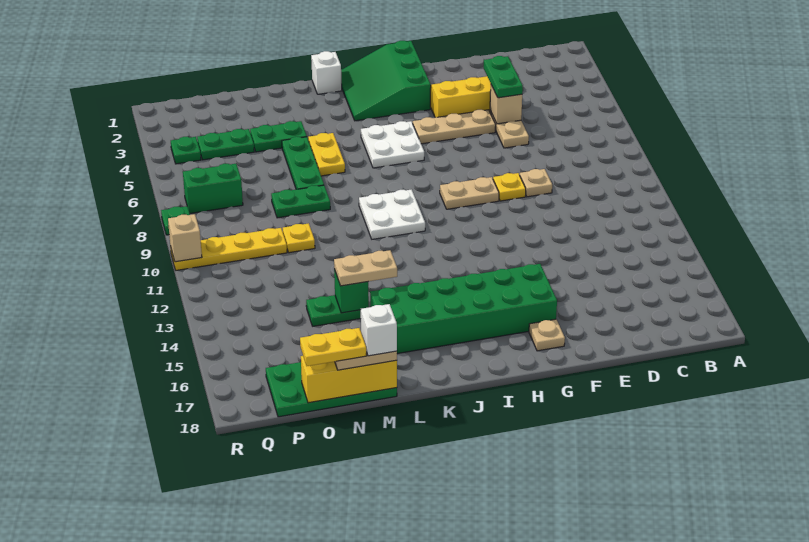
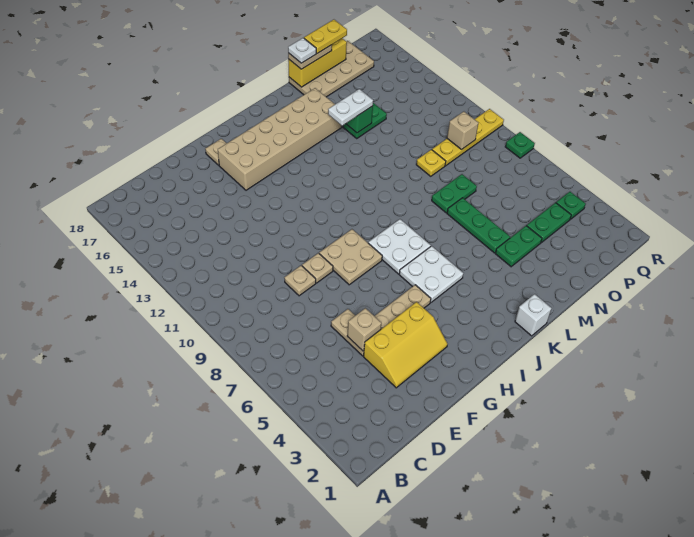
green 1x2 plate [484,56,523,98] -> none
yellow 1x1 plate [493,173,526,201] -> tan 1x1 plate [302,253,333,283]
tan 1x2 plate [440,177,499,209] -> tan 2x2 plate [319,229,382,285]
green 2x6 brick [370,264,557,354] -> tan 2x6 brick [218,88,342,190]
green 3x3 slope [341,41,431,121] -> none
white 2x2 plate [359,190,425,239] -> white 2x2 plate moved to [368,219,431,274]
yellow 1x2 plate [308,133,345,176] -> none
tan 1x2 plate [334,250,397,286] -> white 1x2 plate [328,89,373,126]
green 2x4 plate [266,362,397,417] -> tan 2x4 plate [289,41,374,97]
white 1x1 brick [361,304,397,356] -> white 1x1 plate [288,38,316,63]
green 1x2 brick [183,164,243,213] -> none
tan 1x1 brick [168,214,202,262] -> tan 1x1 brick moved to [447,112,478,149]

